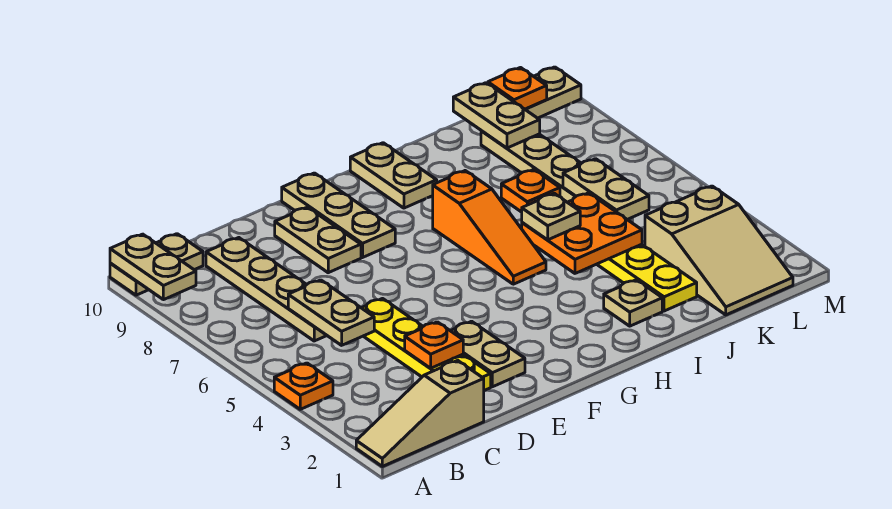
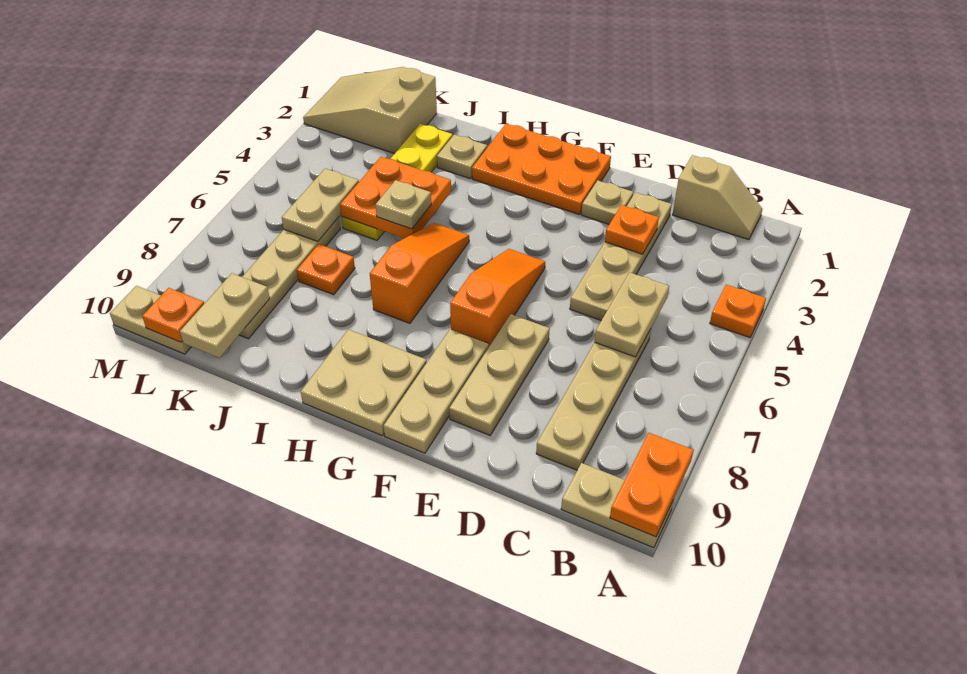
tan 1x3 slope [356,360,484,466] -> tan 1x2 slope [673,155,762,240]
tan 1x2 plate [110,234,196,300] -> orange 1x2 plate [610,433,694,537]
yellow 1x4 plate [362,299,491,390] -> tan 1x4 plate [570,192,672,321]
tan 1x2 plate [451,321,525,387] -> tan 1x1 plate [581,181,633,224]
tan 1x2 plate [275,207,361,273] -> tan 1x3 plate [449,314,550,435]
none -> orange 2x3 plate [472,124,611,215]
none -> orange 1x3 slope [450,249,545,346]
tan 1x2 plate [350,143,437,208] -> tan 2x2 plate [301,329,427,436]
tan 2x3 slope [645,186,793,315] -> tan 2x3 slope turned to [303,67,437,154]

